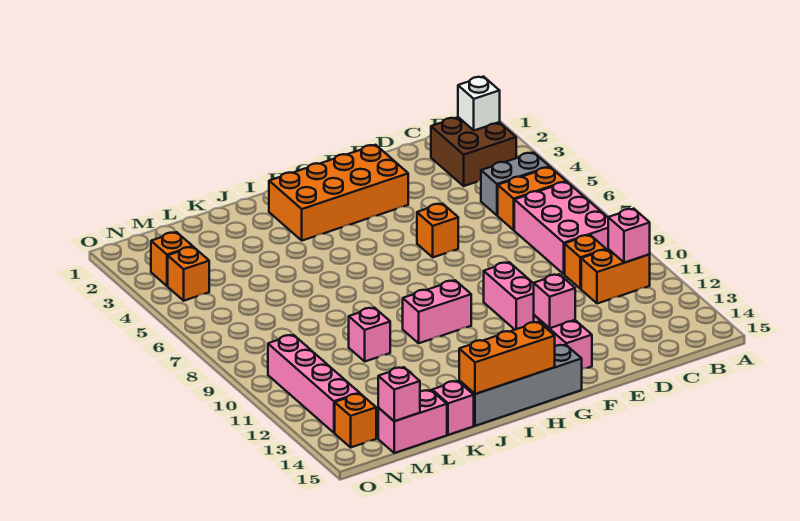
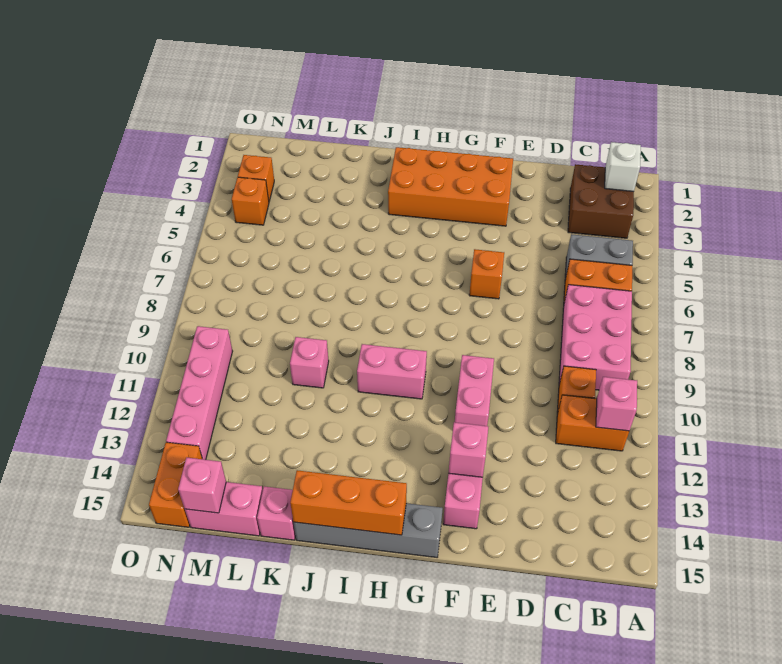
orange 1x1 brick [335,394,376,447] -> orange 1x2 brick [149,442,202,527]

